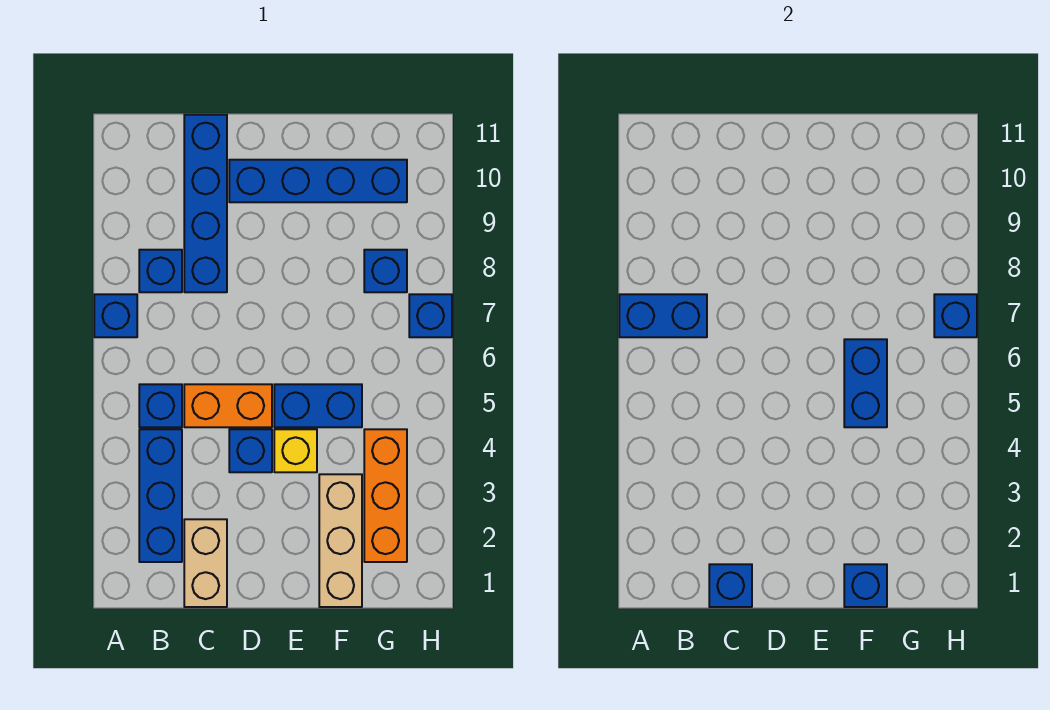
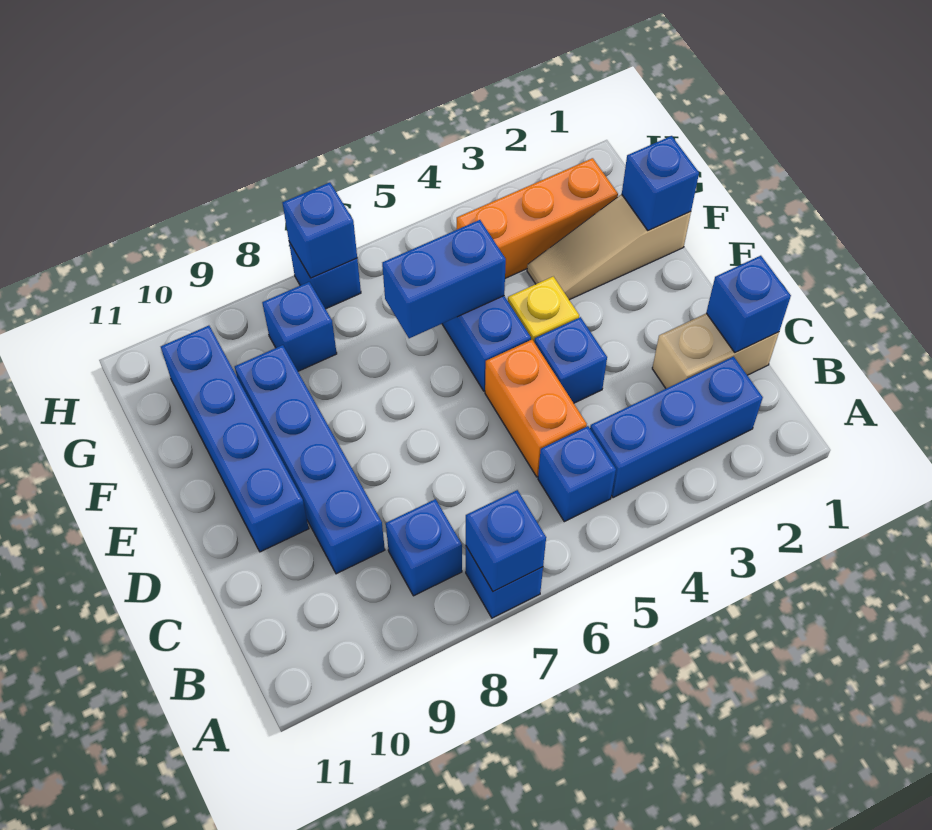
blue 1x2 brick [619,294,707,337] -> blue 1x1 brick [466,490,546,591]
blue 1x4 brick [184,115,227,292] -> blue 1x4 brick turned to [235,345,385,574]
tan 1x3 brick [319,474,362,607] -> tan 1x3 slope [527,195,691,300]

